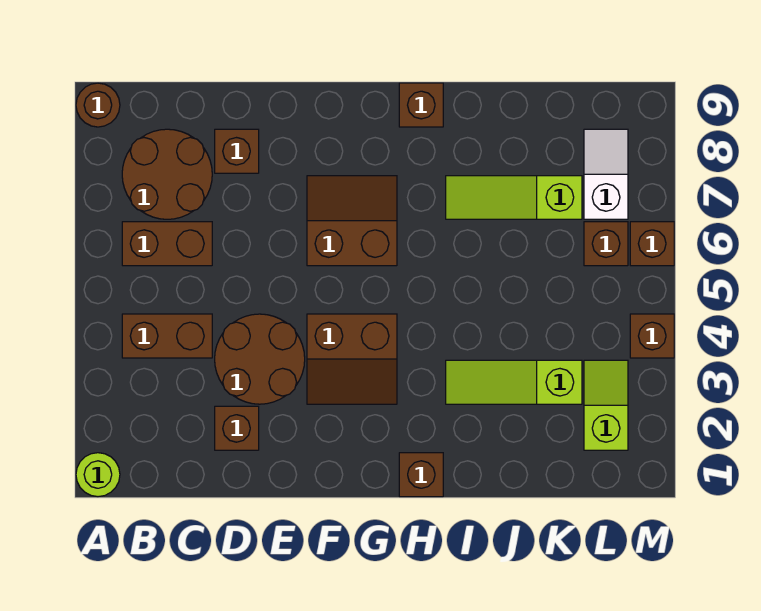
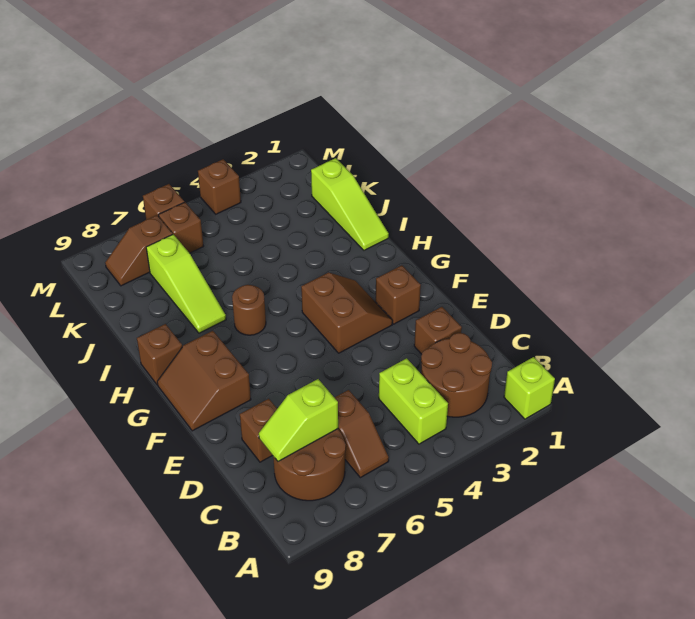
lime 1x1 round brick [76,453,120,497] -> lime 1x1 brick [504,357,555,419]
brown 1x1 round brick [76,83,120,127] -> brown 1x1 round brick moved to [232,285,266,335]
brown 1x2 brick [122,314,212,358] -> lime 1x2 brick [379,358,448,444]
brown 1x2 brick [122,222,212,266] -> brown 1x2 slope [334,390,389,478]
brown 2x2 round brick [215,314,305,404] -> brown 2x2 round brick moved to [421,333,492,417]
brown 2x2 slope [307,176,397,266] -> brown 2x2 slope moved to [157,331,251,431]
brown 1x1 brick [399,453,443,497] -> brown 1x1 brick moved to [375,265,421,324]
lime 1x3 slope [446,360,582,404] -> lime 1x3 slope moved to [311,158,389,250]
lime 1x2 slope [584,360,628,450] -> lime 1x2 slope moved to [259,379,338,461]
white 1x2 slope [584,129,628,219] -> brown 1x2 slope [105,215,173,286]

